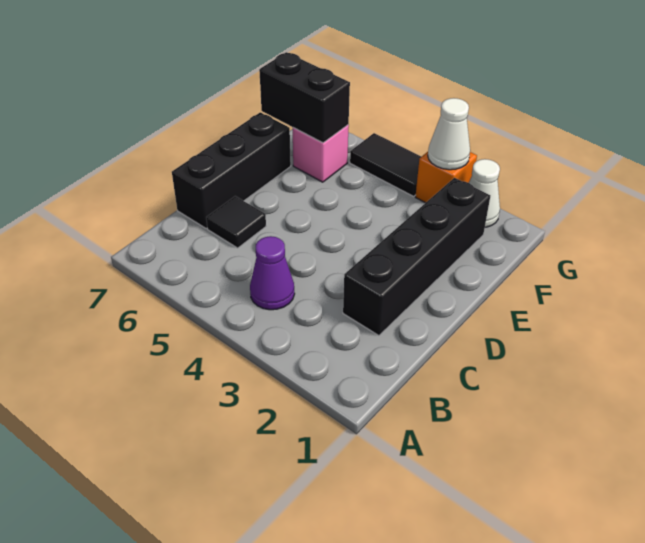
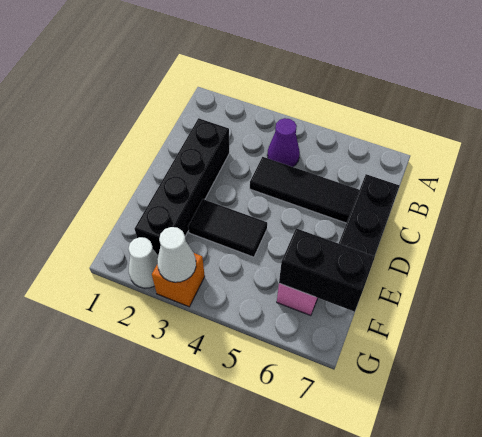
black 1x1 tile [206,196,266,248] -> black 1x3 tile [250,157,359,223]
black 1x2 tile [350,133,421,196] -> black 1x2 tile moved to [188,199,267,257]

